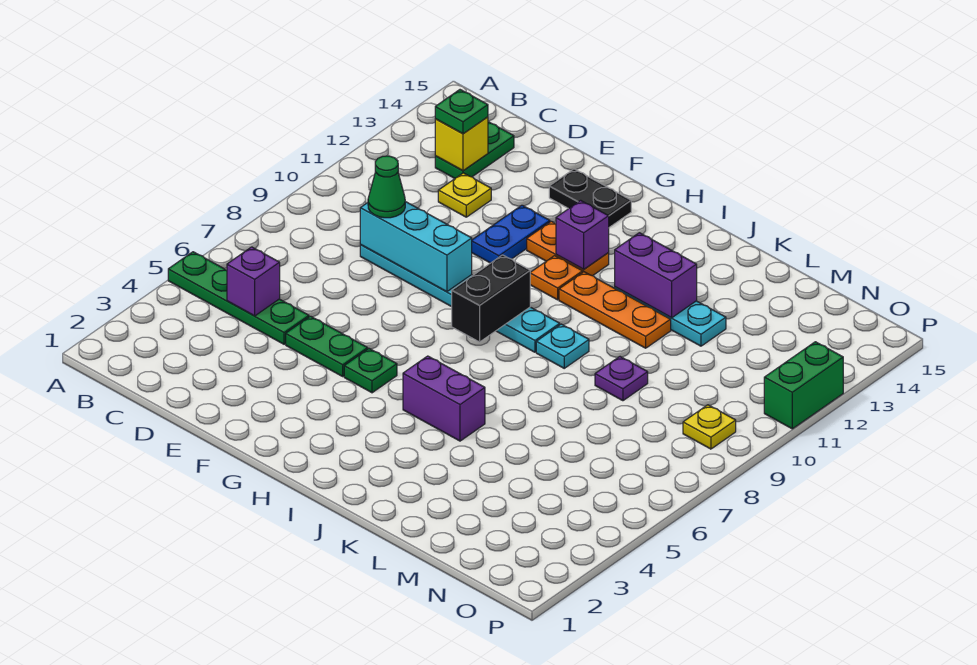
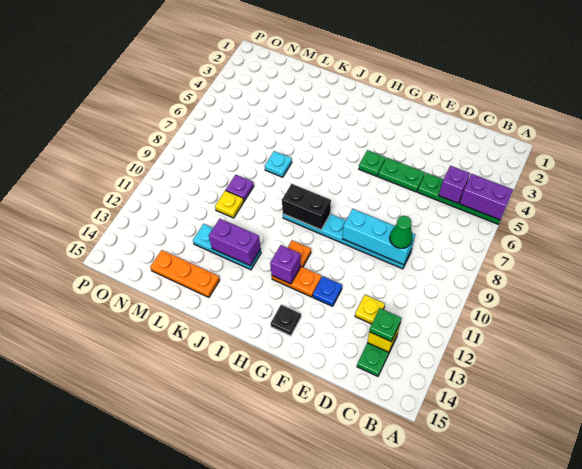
blue 1x2 plate [472,205,550,263] -> blue 1x1 plate [313,276,342,306]
black 1x2 plate [549,169,631,227] -> black 1x1 plate [271,305,301,336]
black 1x2 brick [452,255,530,342] -> black 1x2 brick turned to [282,184,331,230]
purple 1x2 brick [403,356,485,441] -> purple 1x2 brick moved to [459,174,513,220]
orange 1x3 plate [559,272,671,348] -> orange 1x3 plate moved to [150,250,220,297]
cyan 1x1 plate [536,324,589,368] -> cyan 1x1 plate moved to [265,151,292,177]
yellow 1x1 plate [683,405,736,449] -> yellow 1x1 plate moved to [215,190,244,218]
green 1x2 brick [764,342,843,429] -> none

